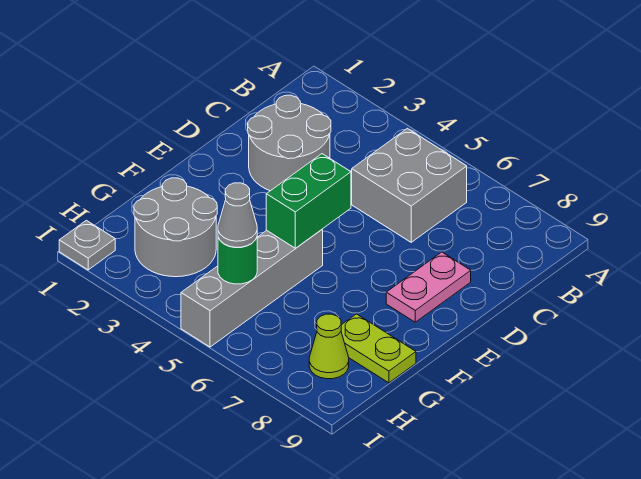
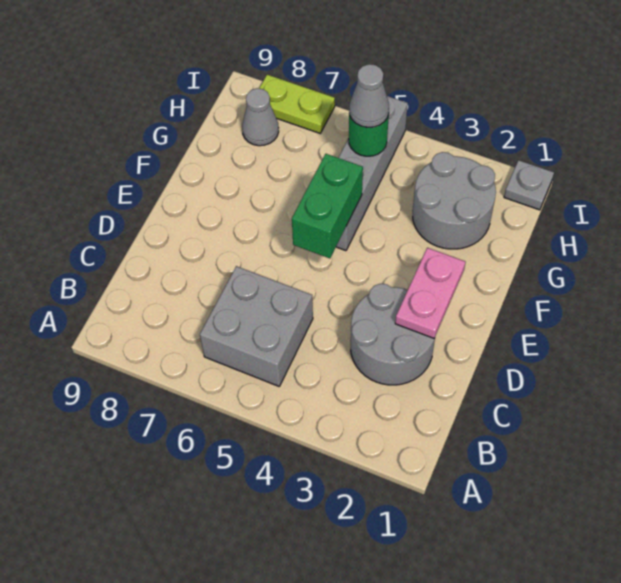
pink 1x2 plate [386,252,471,322] -> pink 1x2 plate moved to [395,248,465,338]
lime 1x2 plate [341,314,416,383] -> lime 1x2 plate moved to [259,75,335,133]
lime 1x1 cone [309,314,349,379] -> grey 1x1 cone [242,88,279,146]

